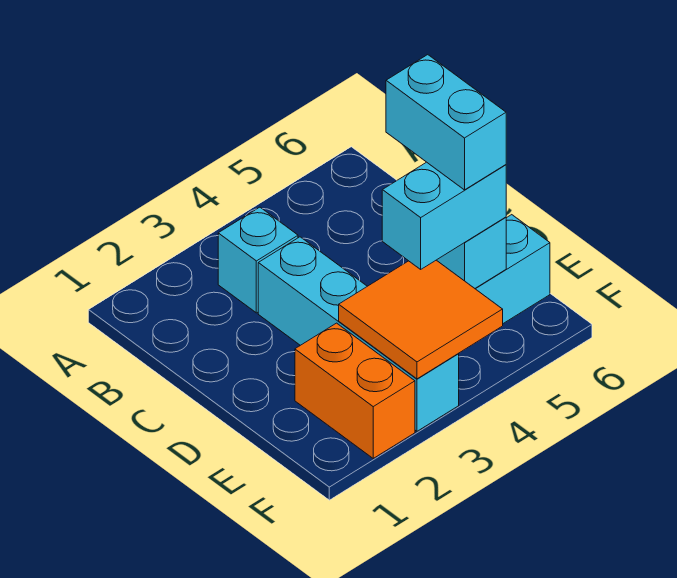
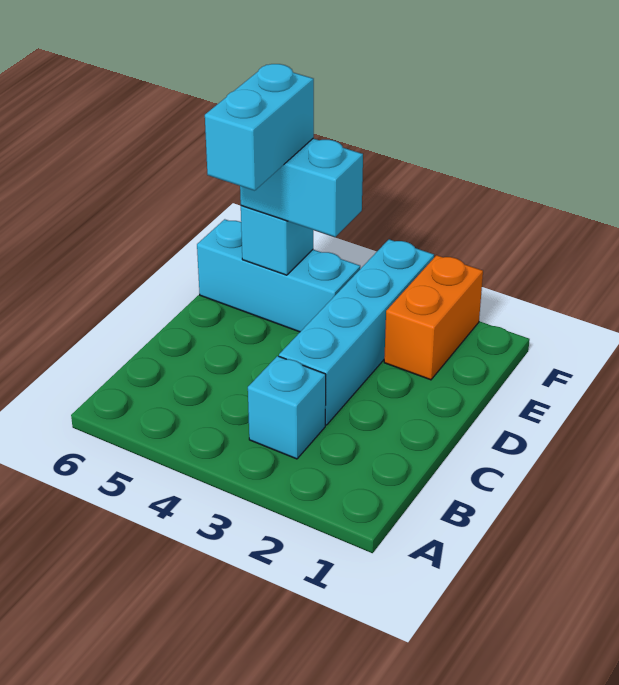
orange 2x2 tile [339,260,503,379] -> none

